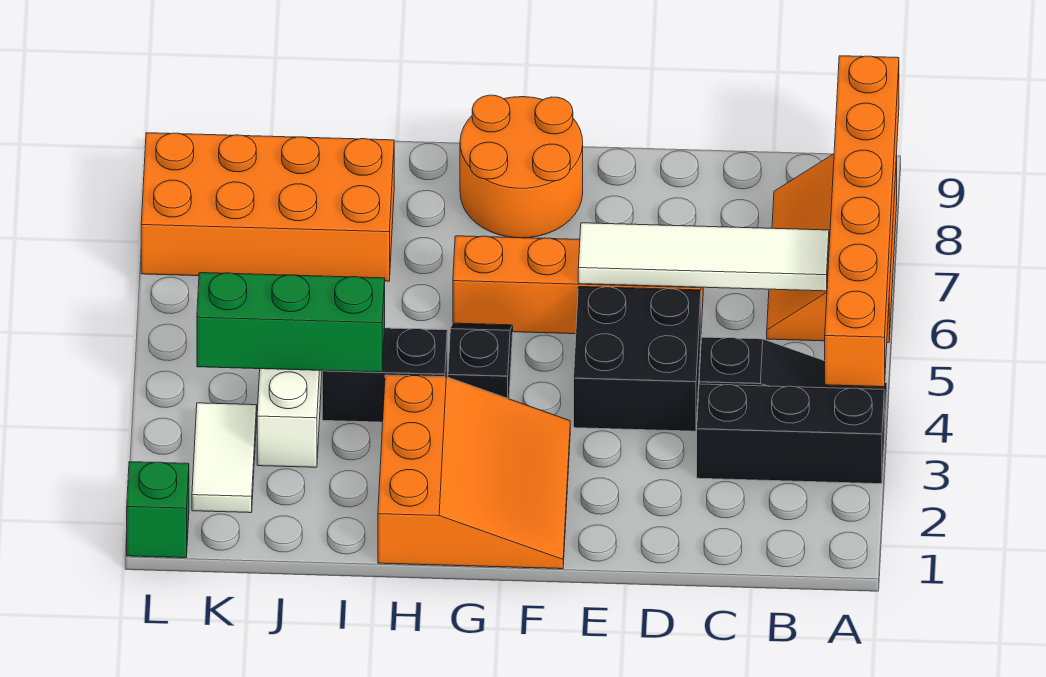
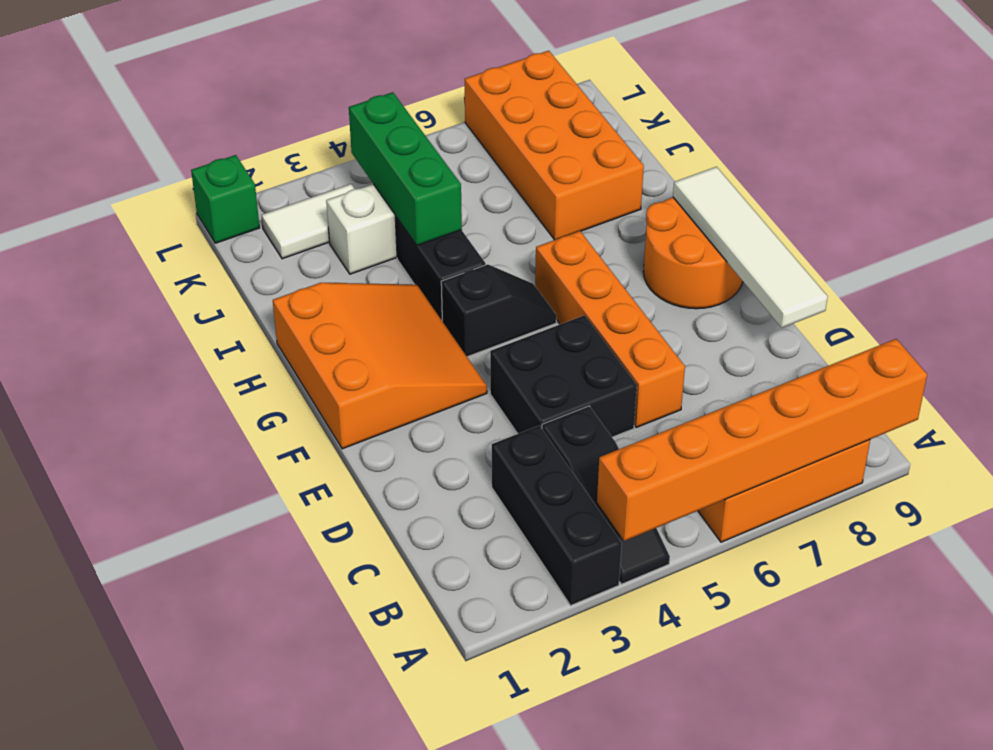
white 1x4 tile [578,223,829,291] -> white 1x4 tile moved to [673,167,828,328]
orange 3x3 slope [378,375,570,569] -> orange 3x3 slope turned to [273,283,487,449]

